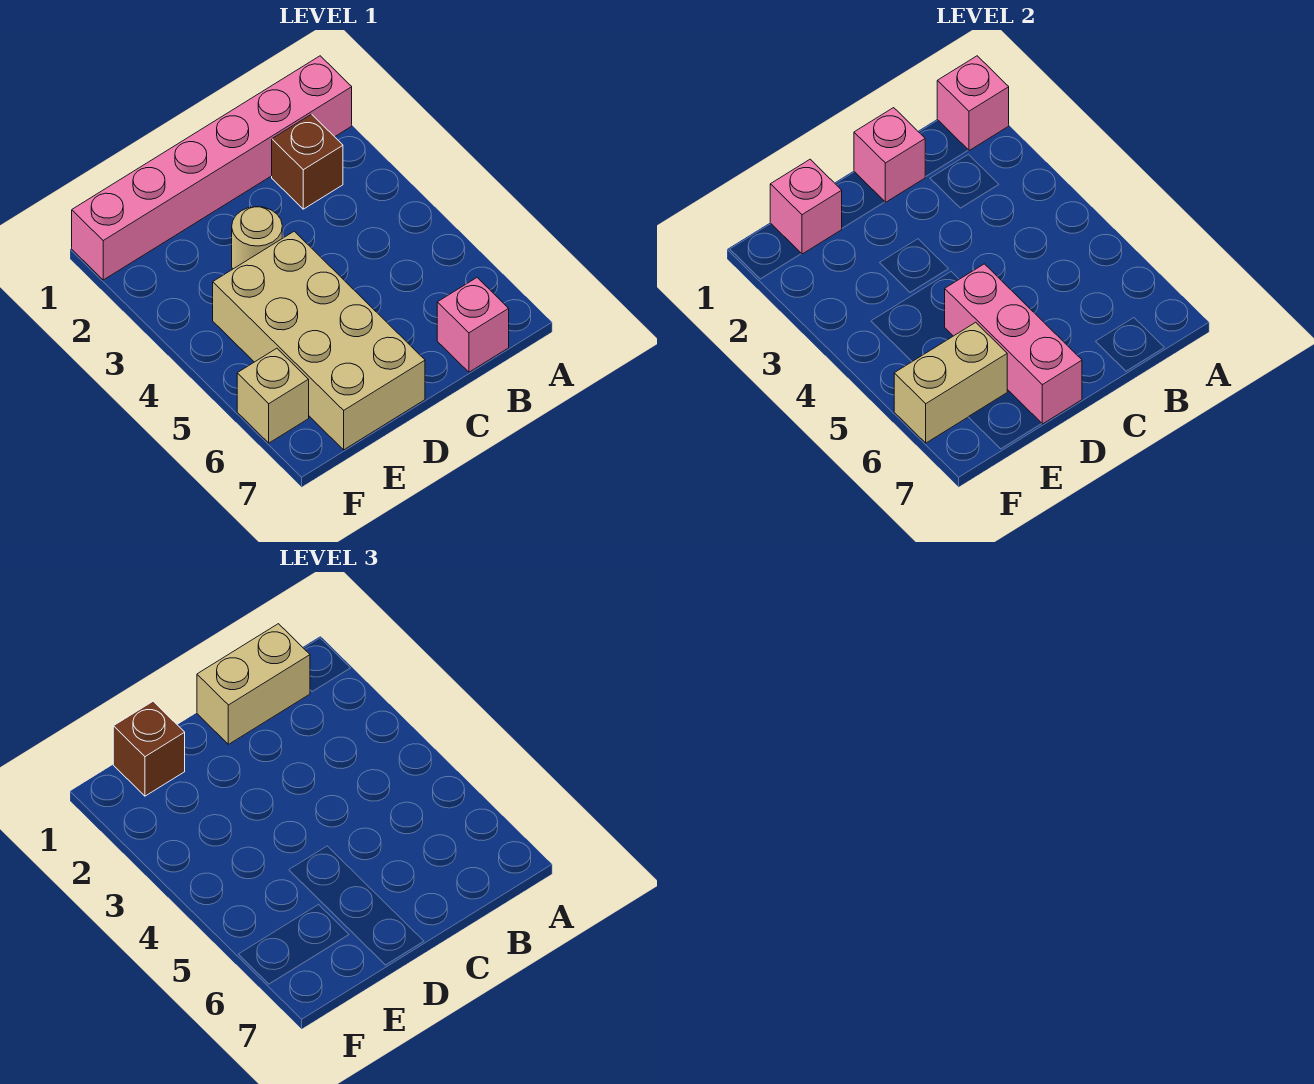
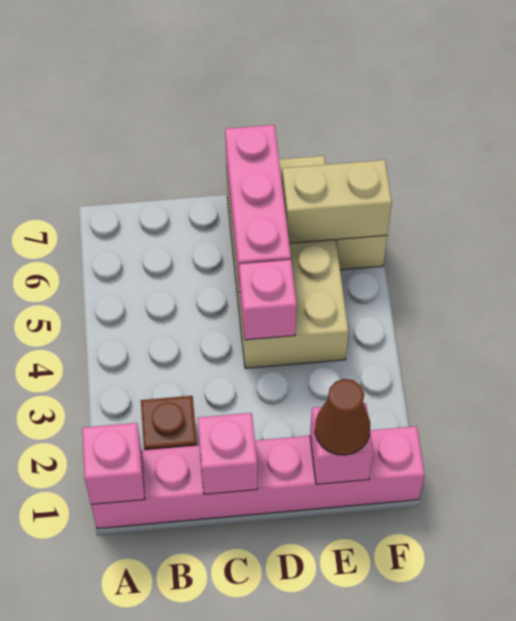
tan 1x2 brick [197,624,310,744] -> none
pink 1x1 brick [437,278,509,372] -> pink 1x1 brick moved to [239,260,297,340]
tan 1x1 round brick [232,207,282,269] -> none
brown 1x1 brick [113,701,185,796] -> brown 1x1 cone [315,379,370,455]

